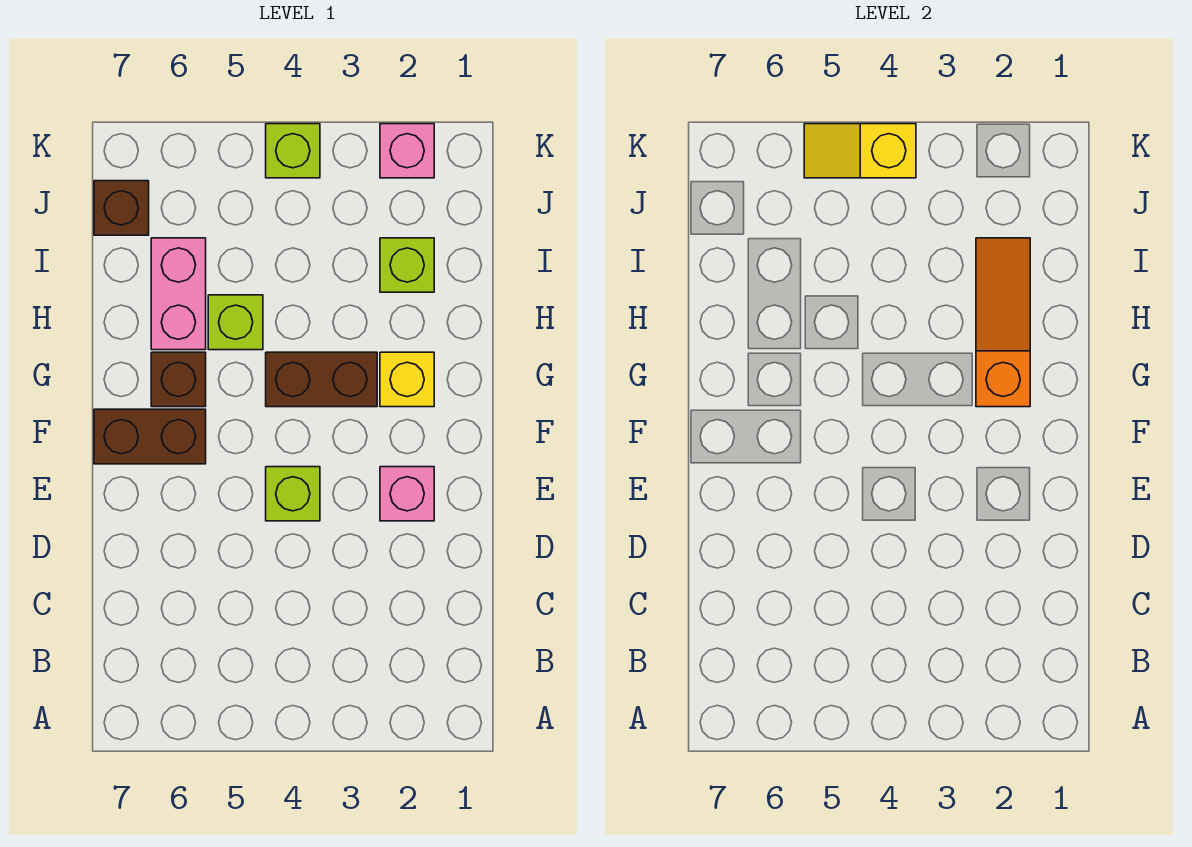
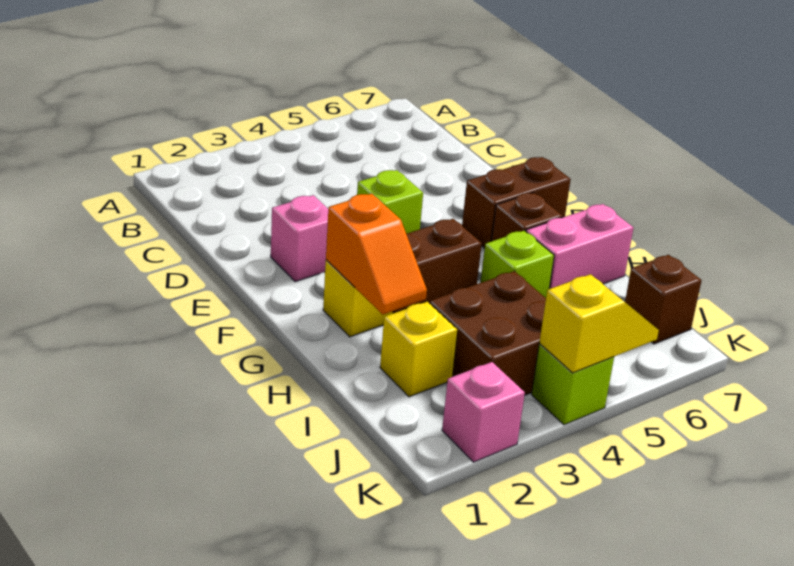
orange 1x3 slope [976,238,1030,407] -> orange 1x2 slope [326,194,427,314]
pink 1x2 brick [151,238,206,350] -> pink 1x2 brick turned to [526,204,633,289]
lime 1x1 brick [380,238,434,292] -> yellow 1x1 brick [380,302,457,397]
none -> brown 2x2 brick [429,271,546,396]

